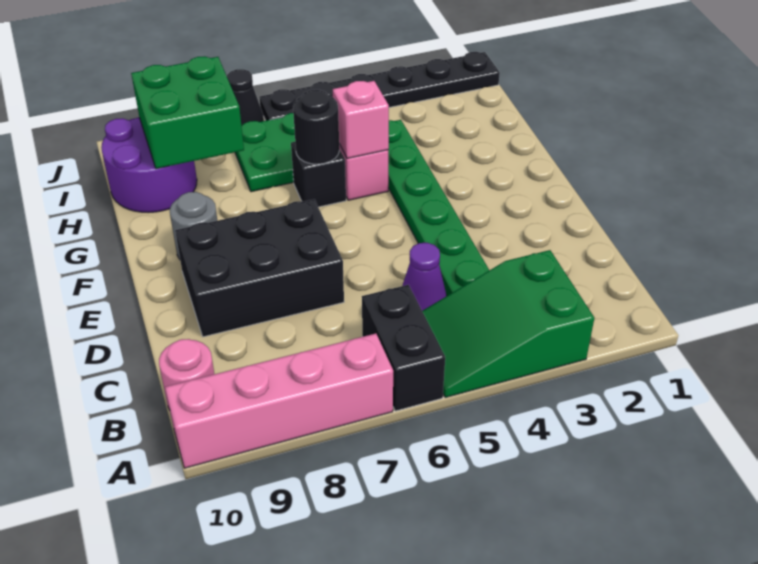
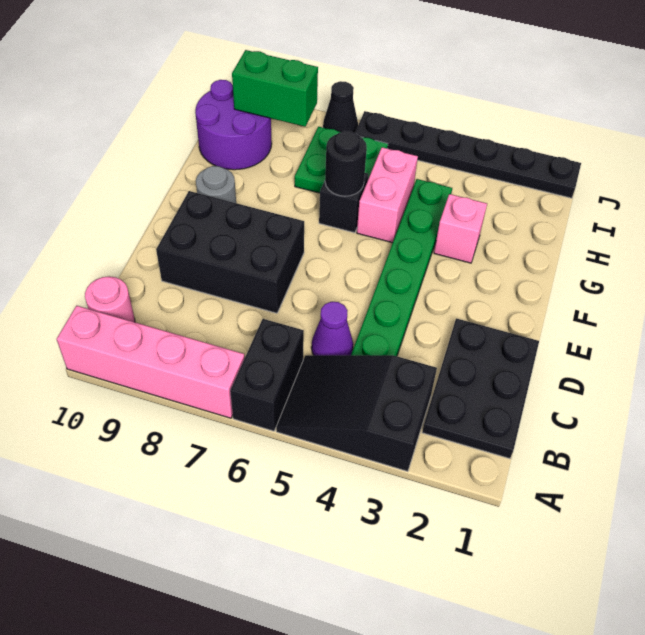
green 2x3 slope [422,250,594,398] -> black 2x3 slope [276,355,437,471]
none -> black 2x3 plate [422,318,539,459]
pink 1x1 brick [333,81,389,158] -> pink 1x1 brick moved to [434,194,487,263]
green 2x2 brick [131,56,244,169] -> green 1x2 brick [232,50,318,127]

